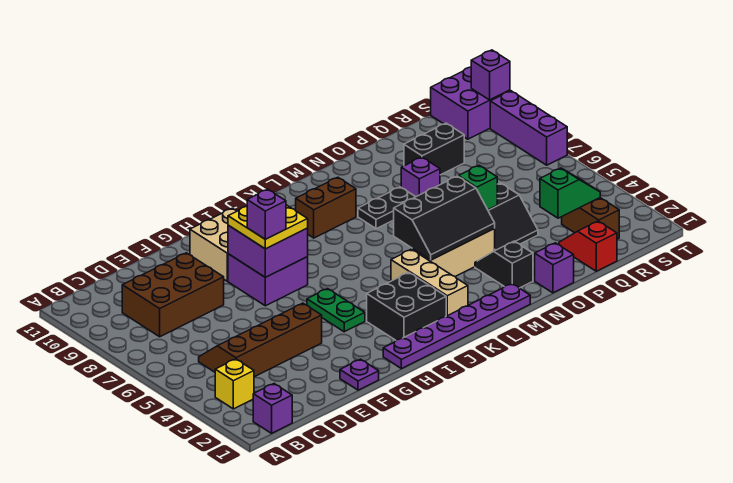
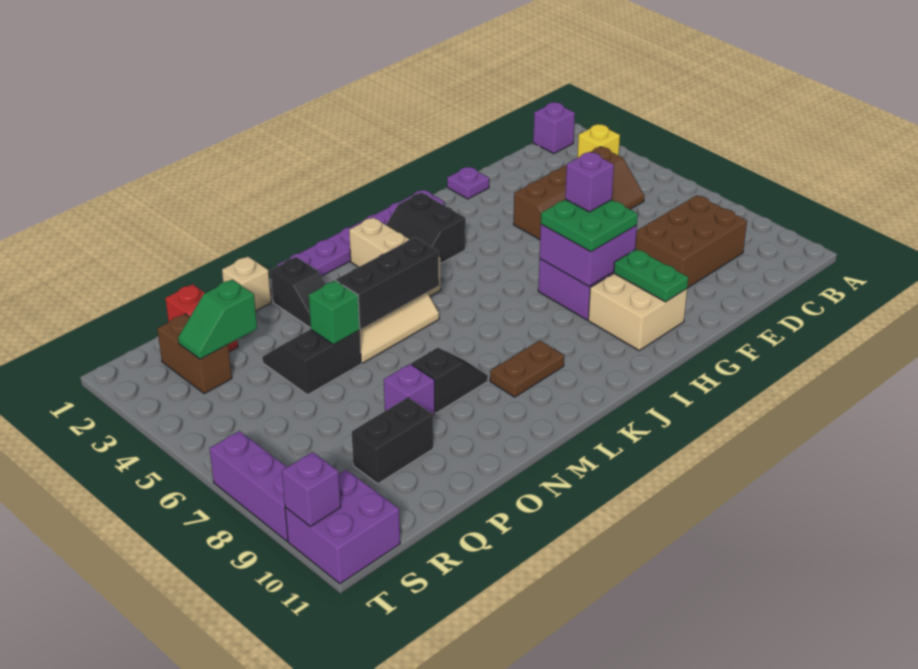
yellow 2x2 plate [228,205,308,249] -> green 2x2 plate [541,199,638,252]
green 1x2 plate [307,289,365,332] -> green 1x2 plate moved to [614,249,688,302]
black 2x2 brick [367,273,446,340] -> black 2x2 slope [386,193,466,264]
brown 1x2 brick [296,177,356,238] -> brown 1x2 plate [490,341,564,397]
black 1x2 plate [358,187,415,229] -> black 1x2 slope [411,348,488,413]
purple 1x1 brick [535,243,574,293] -> tan 1x1 brick [222,256,271,311]

